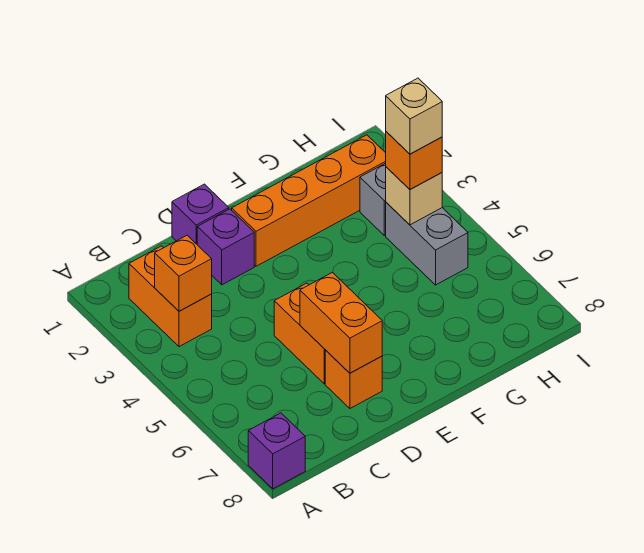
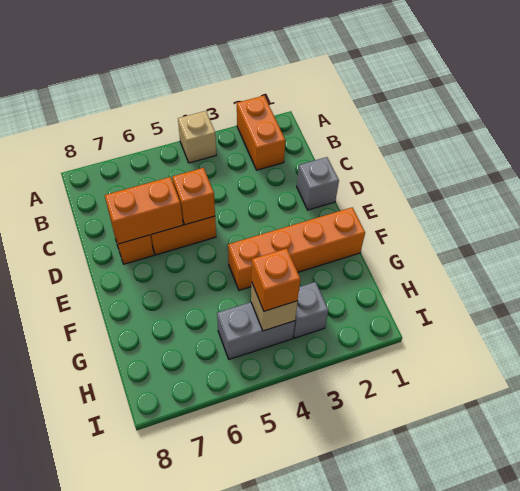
purple 1x1 brick [248,413,305,489] -> none
orange 1x2 brick [129,246,212,347] -> orange 1x2 brick turned to [237,96,285,170]
orange 1x1 brick [155,235,212,311] -> orange 1x1 brick moved to [172,168,215,225]
purple 1x1 brick [172,184,229,244] -> grey 1x1 brick [297,157,339,210]
purple 1x1 brick [197,209,254,285] -> none
orange 1x4 brick [232,135,386,266] -> orange 1x4 brick turned to [228,207,365,290]
tan 1x1 brick [386,78,442,154] -> tan 1x1 brick moved to [178,111,216,163]

